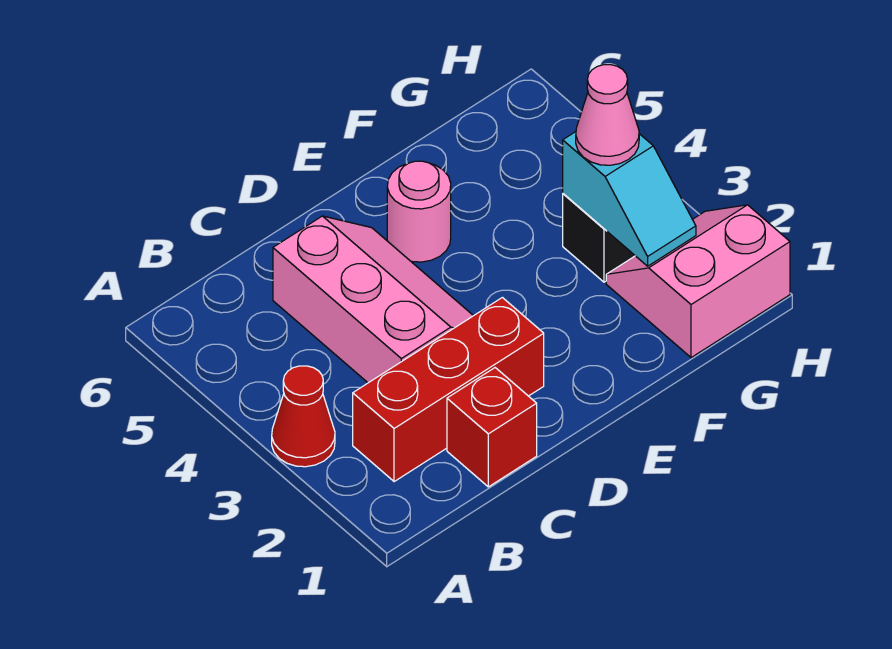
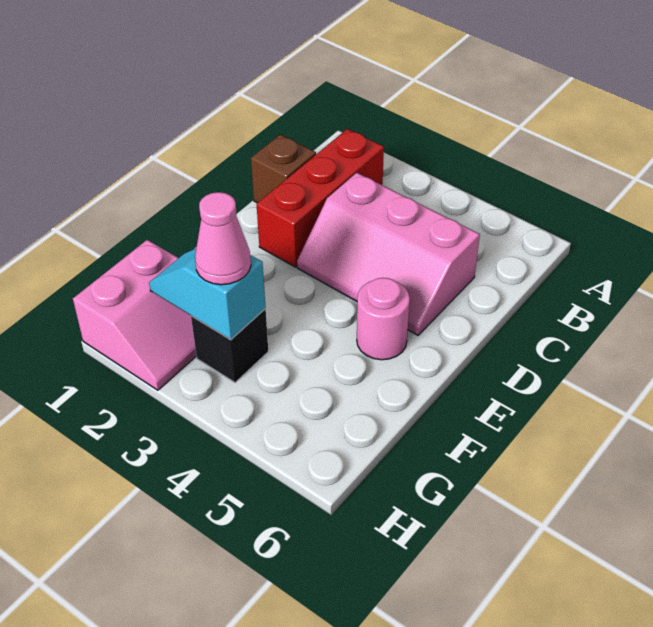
red 1x1 cone [272,366,335,467] -> none
red 1x1 brick [447,368,537,487] -> brown 1x1 brick [251,134,316,203]

